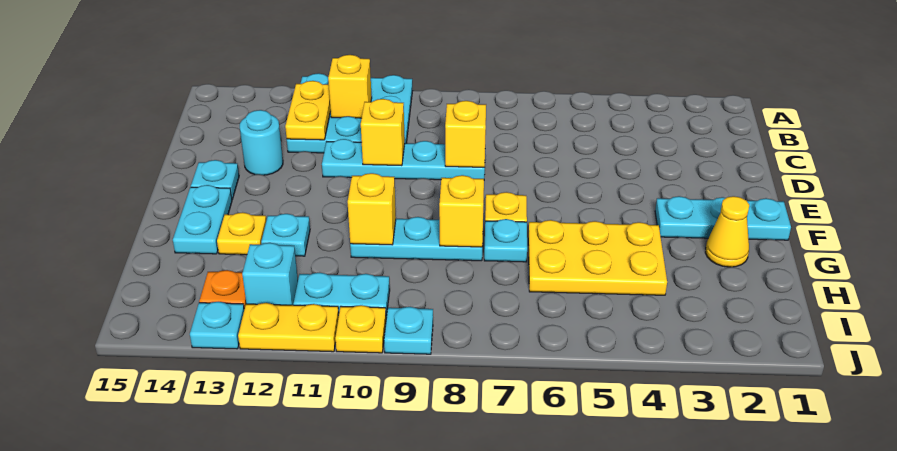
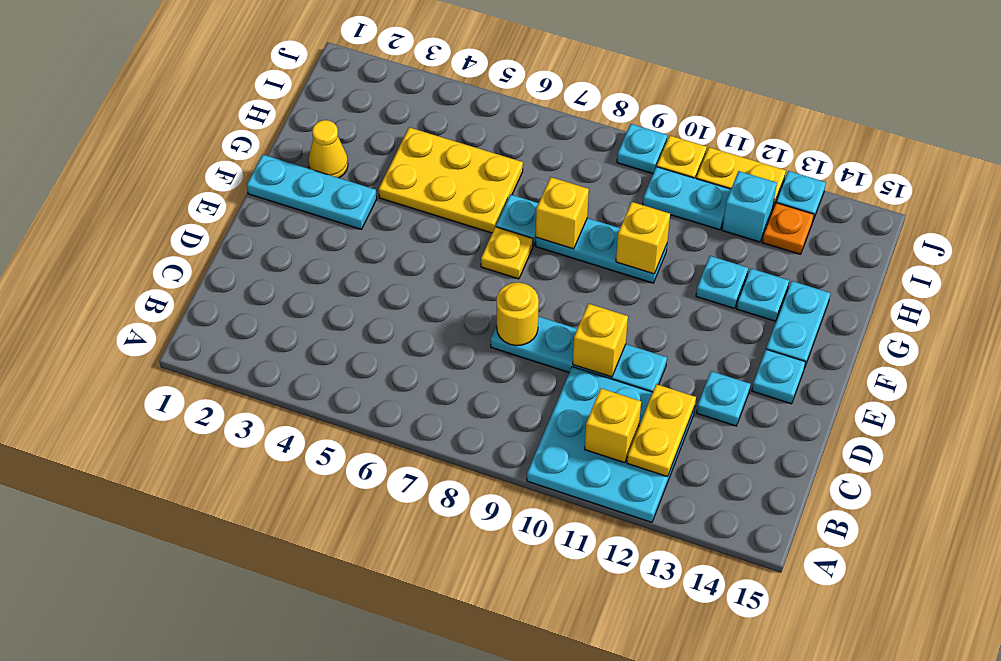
yellow 1x1 brick [445,101,486,167] -> yellow 1x1 round brick [497,283,539,346]
cyan 1x1 round brick [240,110,283,175] -> cyan 1x1 plate [697,371,750,426]
yellow 1x1 plate [217,212,266,255] -> cyan 1x1 plate [737,268,789,321]

